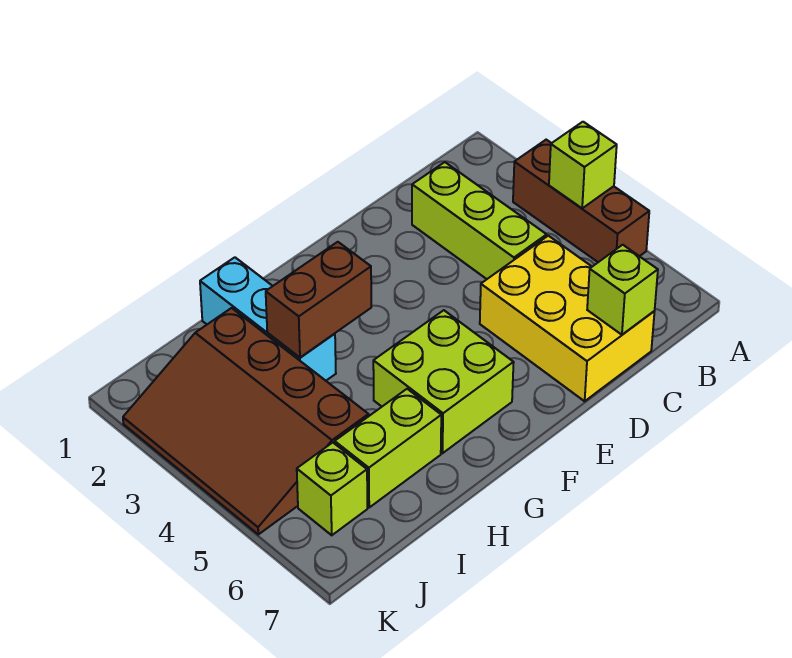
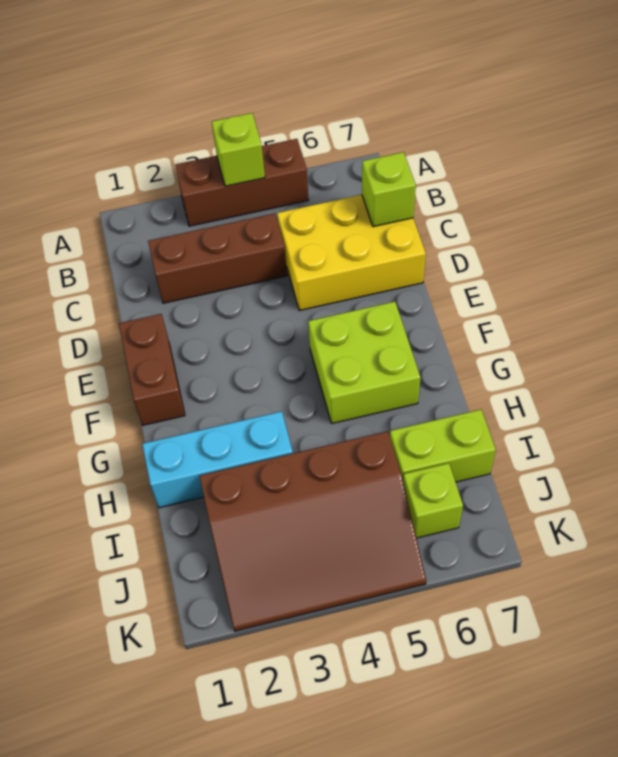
lime 1x3 brick [412,162,547,279] -> brown 1x3 brick [148,213,287,303]
brown 1x2 brick [266,242,371,357] -> brown 1x2 brick moved to [119,314,185,425]
lime 1x2 brick [335,389,441,507] -> lime 1x2 brick turned to [390,410,496,482]

